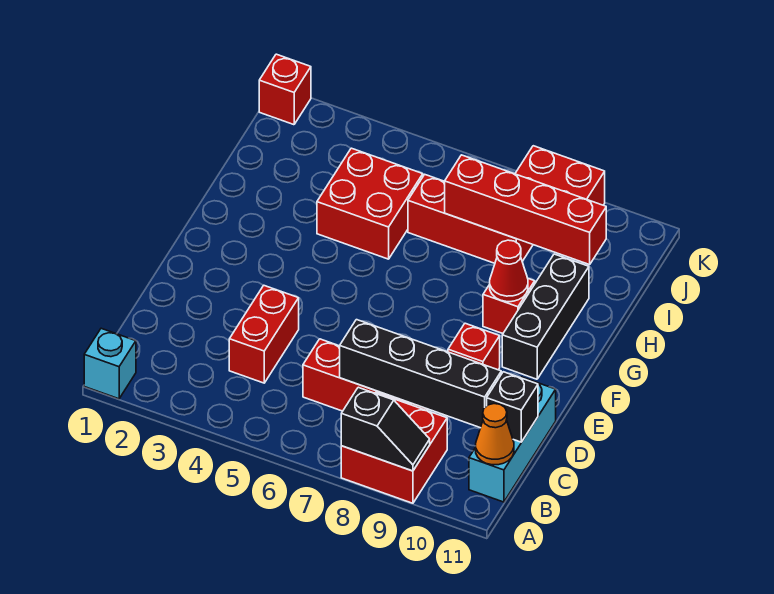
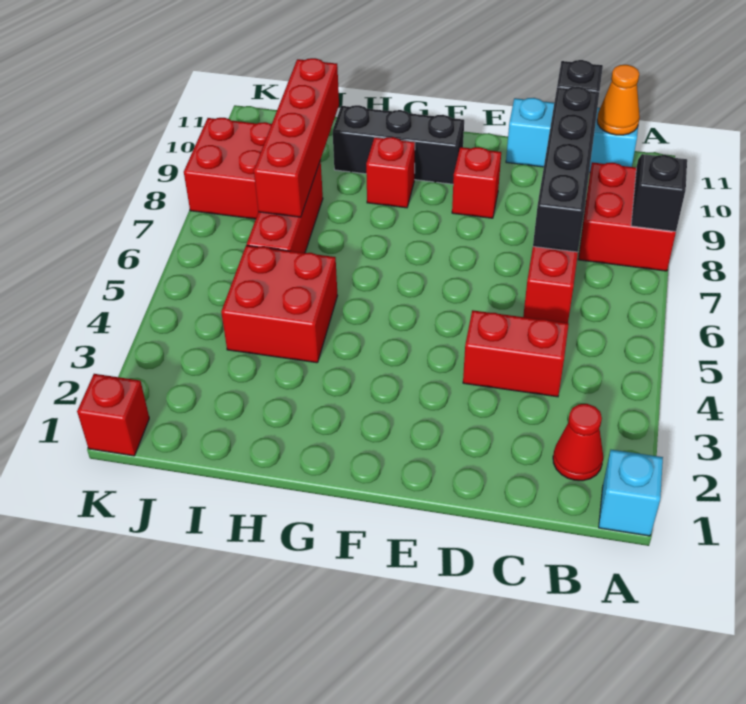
red 1x1 cone [490,240,528,302] -> red 1x1 cone moved to [553,404,603,481]

